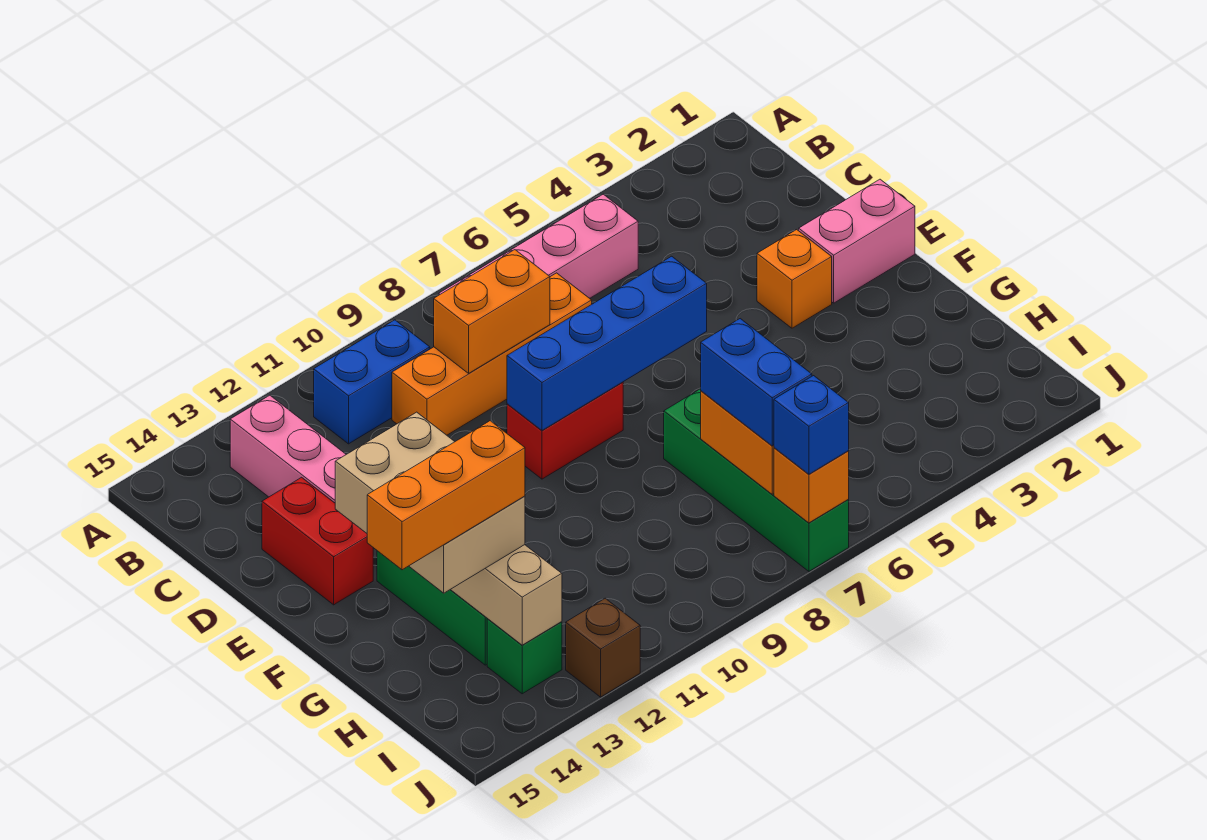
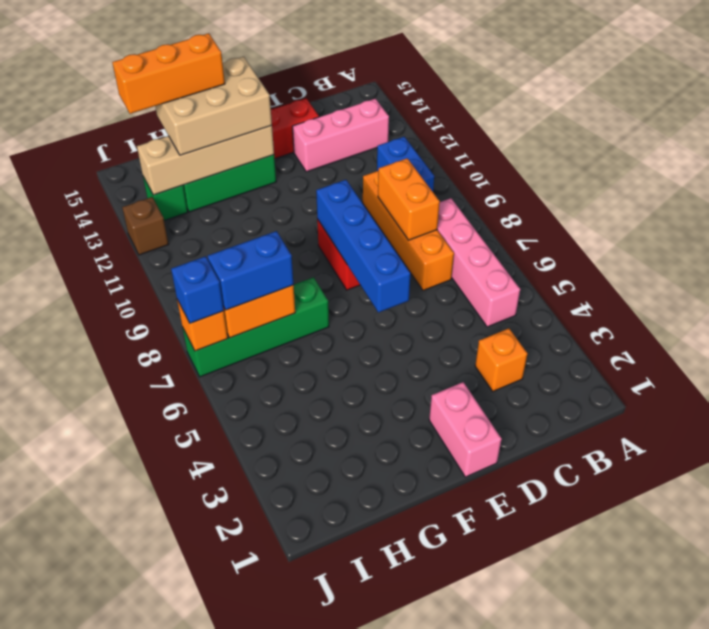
orange 1x1 brick [757,230,832,328] -> orange 1x1 brick moved to [475,328,527,391]
orange 1x3 brick [367,421,525,570] -> orange 1x3 brick turned to [112,33,225,114]

